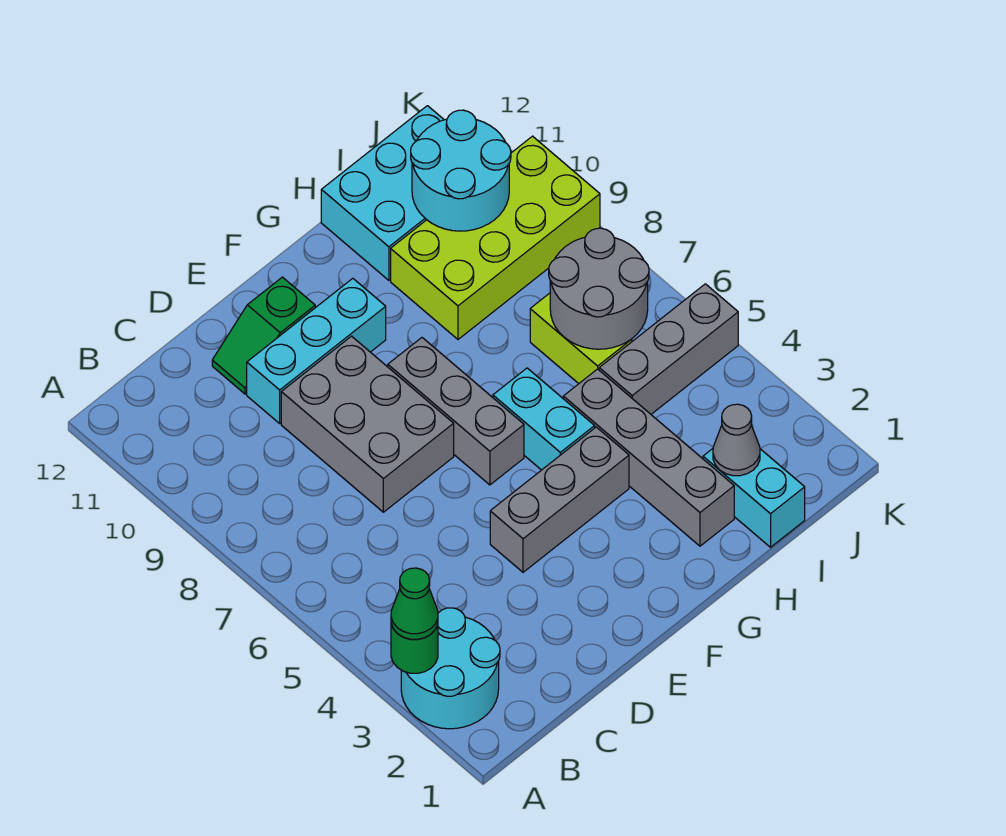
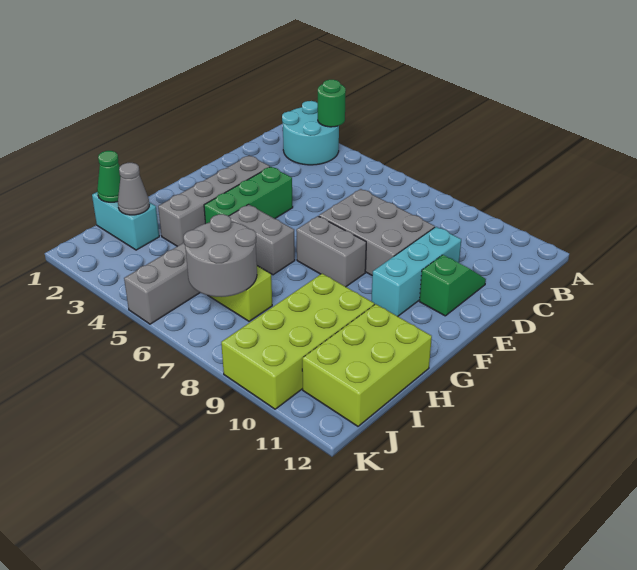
green 1x1 cone [391,568,438,639] -> green 1x1 cone moved to [97,151,121,202]
grey 1x3 brick [490,427,629,572] -> green 1x3 brick [204,167,293,223]
grey 1x3 brick [388,338,524,485] -> grey 1x2 brick [296,216,366,287]
cyan 1x2 brick [493,368,595,470] -> grey 1x2 brick [229,204,295,275]
grey 1x4 brick [563,369,734,546] -> grey 1x4 brick turned to [158,156,270,246]
cyan 2x3 brick [321,106,444,280] -> lime 2x3 brick [302,304,432,426]
cyan 2x2 round brick [411,110,511,231] -> none

